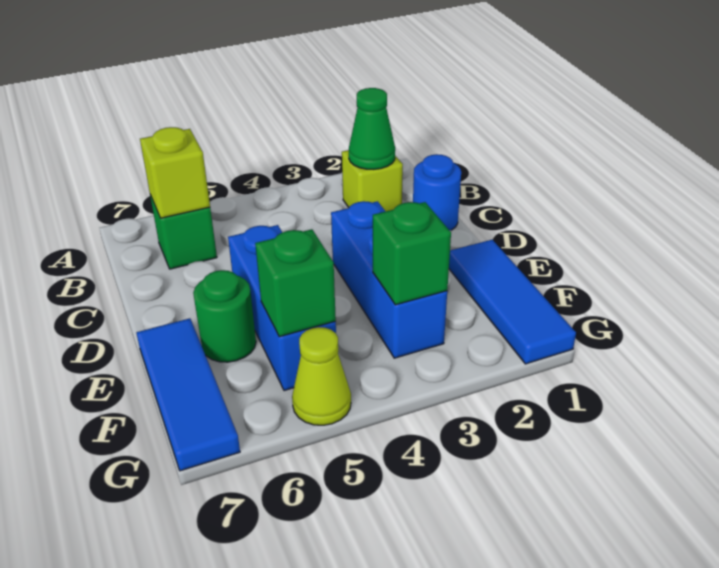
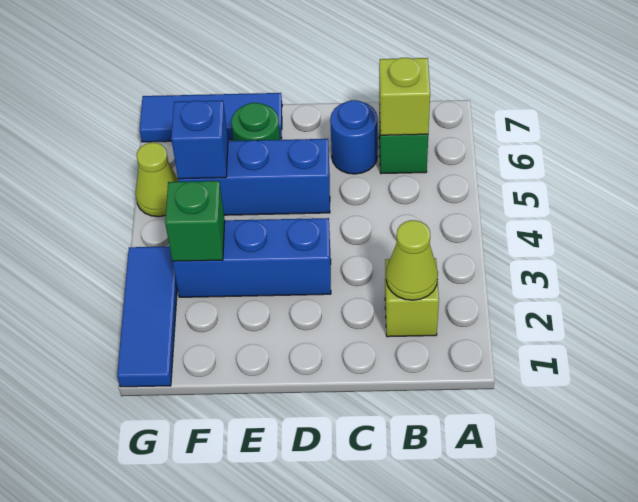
green 1x1 cone [349,88,395,169] -> lime 1x1 cone [386,220,438,300]
blue 1x1 round brick [413,154,461,231] -> blue 1x1 round brick moved to [330,100,378,174]
blue 1x3 tile [449,240,576,364] -> blue 1x3 tile turned to [117,246,177,387]
green 1x1 brick [255,229,336,337] -> blue 1x1 brick [171,100,228,179]

